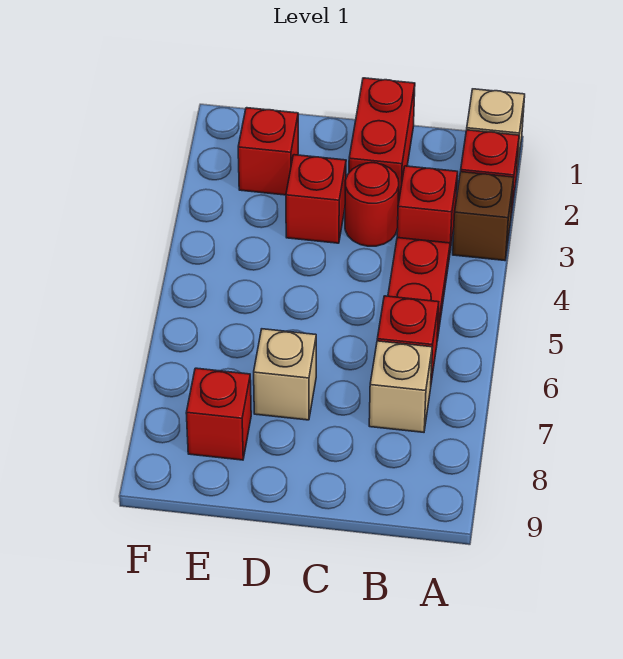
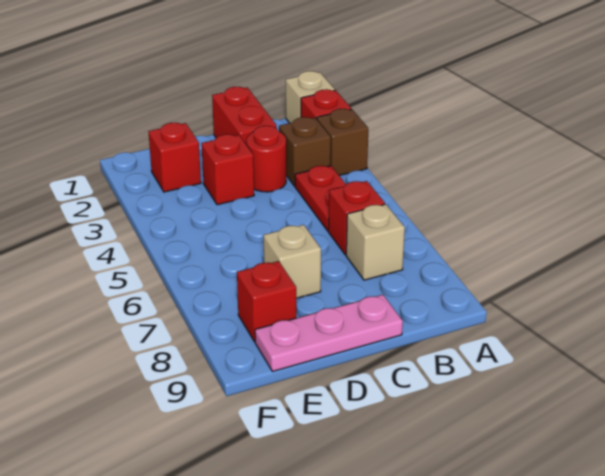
red 1x1 brick [397,166,458,250] -> brown 1x1 brick [279,117,331,186]
none -> pink 1x3 plate [255,295,403,372]

